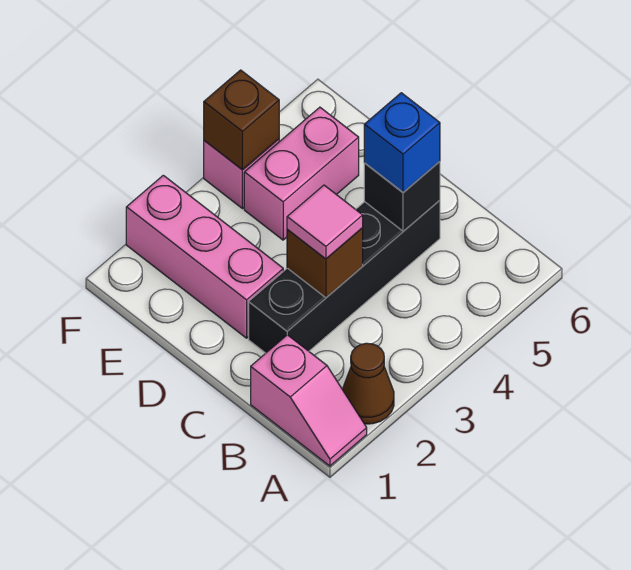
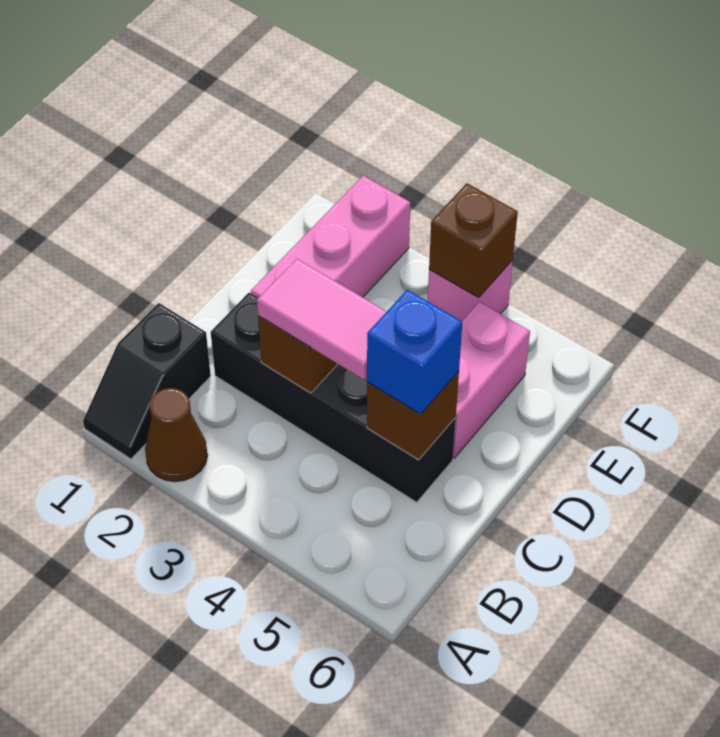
pink 1x2 slope [251,335,367,466] -> black 1x2 slope [83,303,211,459]
pink 1x1 tile [287,185,363,259] -> pink 1x2 tile [257,259,387,380]
black 1x1 brick [364,161,440,231] -> brown 1x1 brick [367,371,459,460]
pink 1x2 brick [244,107,359,240] -> pink 1x2 brick turned to [453,302,530,458]

